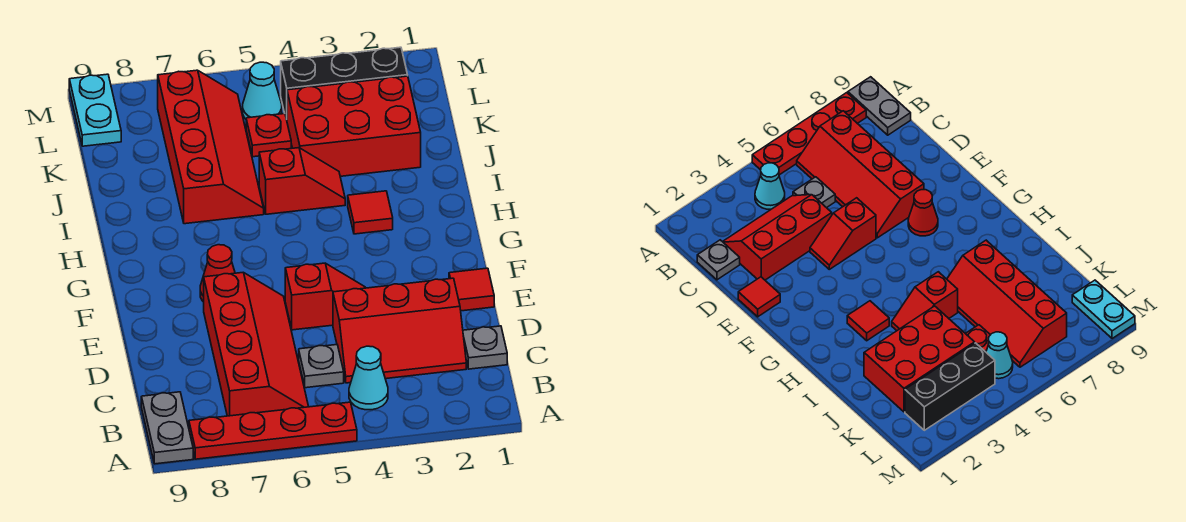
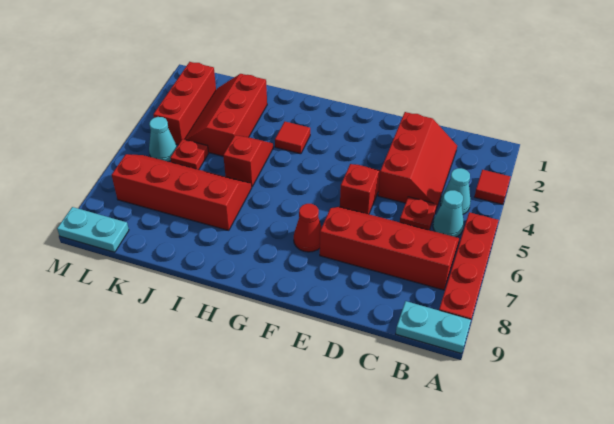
grey 1x2 plate [141,392,193,464] -> cyan 1x2 plate [396,301,471,354]
none -> cyan 1x1 cone [433,190,464,237]
grey 1x1 plate [463,326,507,369] -> none
grey 1x1 plate [299,345,344,388] -> red 1x1 plate [400,197,437,230]
red 1x1 tile [449,268,494,311] -> red 1x1 tile moved to [475,170,510,204]
red 2x3 brick [287,76,421,176] -> red 2x3 slope [185,74,267,156]
black 1x3 brick [281,47,408,119] -> red 1x3 brick [153,62,216,145]

